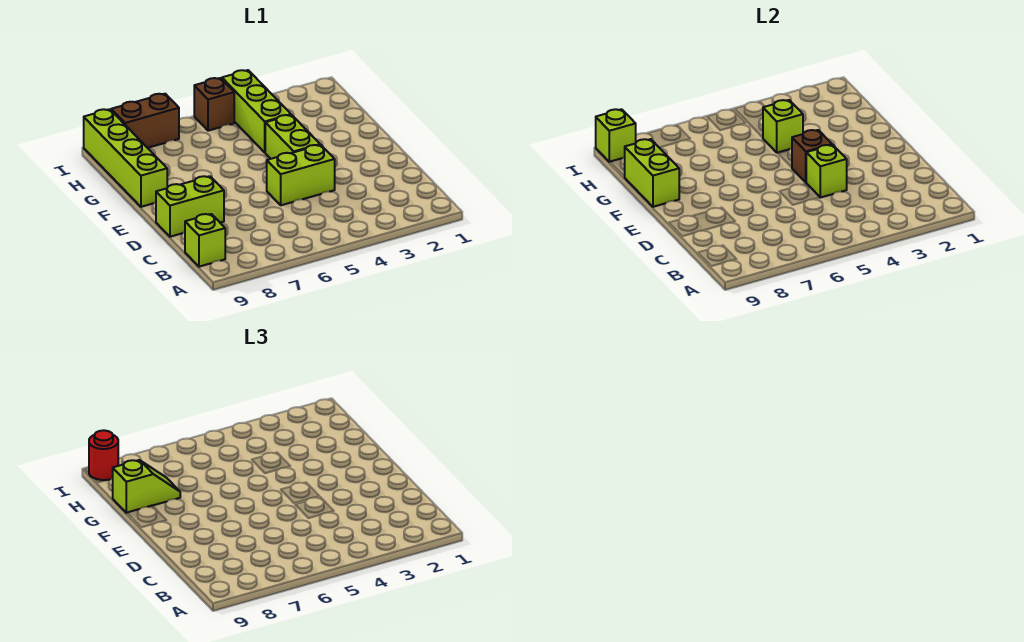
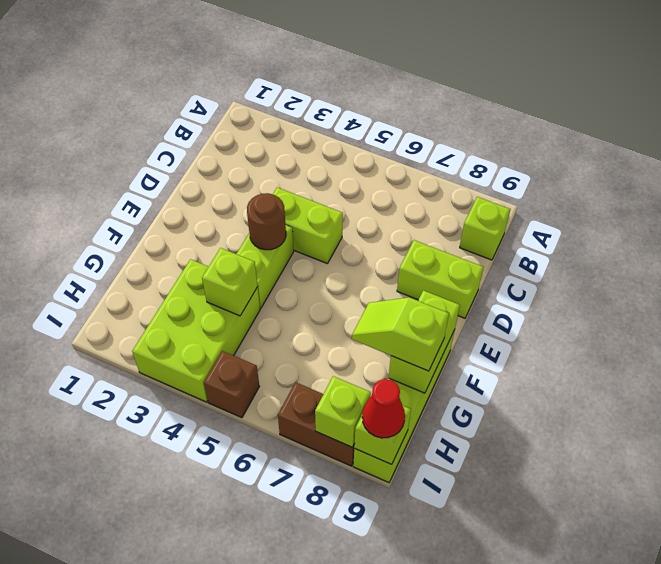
lime 1x1 brick [806,145,847,198] -> lime 1x1 brick moved to [315,376,371,447]
brown 1x1 brick [792,130,832,182] -> brown 1x1 round brick [247,193,286,250]
lime 1x3 brick [222,70,291,152] -> lime 2x3 brick [132,259,260,402]
red 1x1 round brick [89,430,118,480] -> red 1x1 cone [362,379,405,438]

